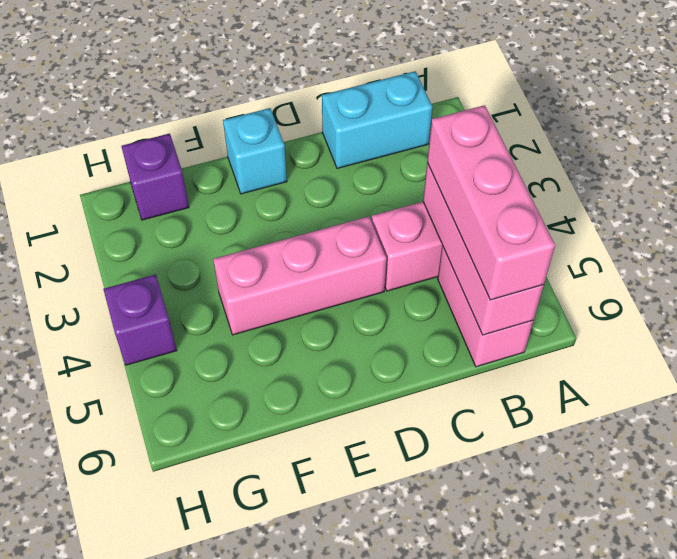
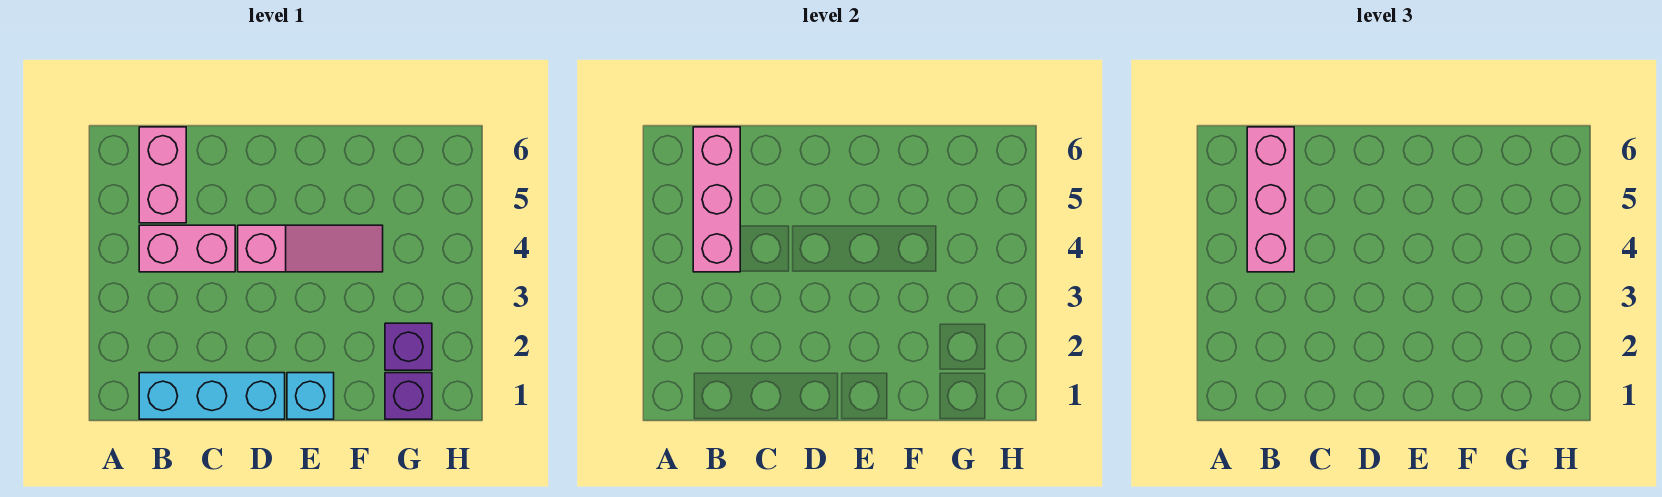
cyan 1x2 brick [322,71,432,168] -> cyan 1x3 brick [139,373,285,419]
pink 1x3 brick [213,216,386,335] -> pink 1x3 slope [238,225,383,272]
purple 1x1 brick [103,274,177,365] -> purple 1x1 brick moved to [385,323,432,370]

